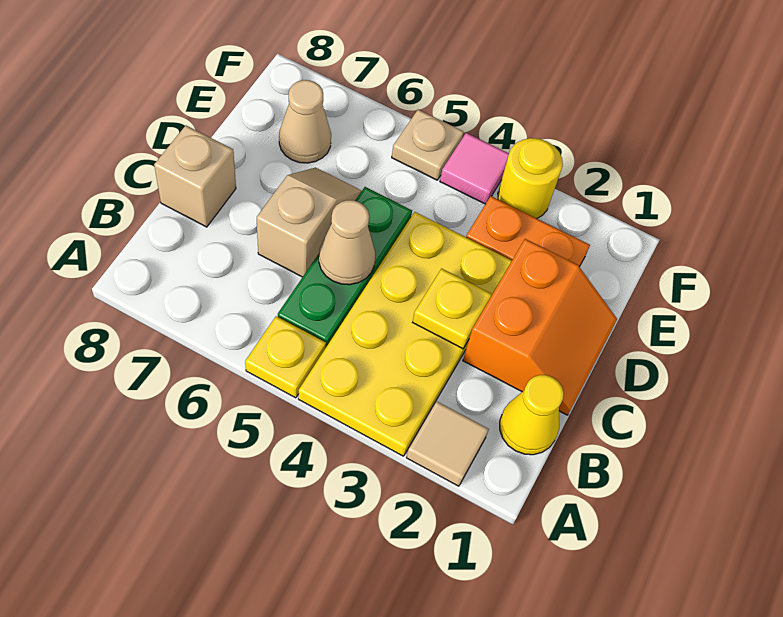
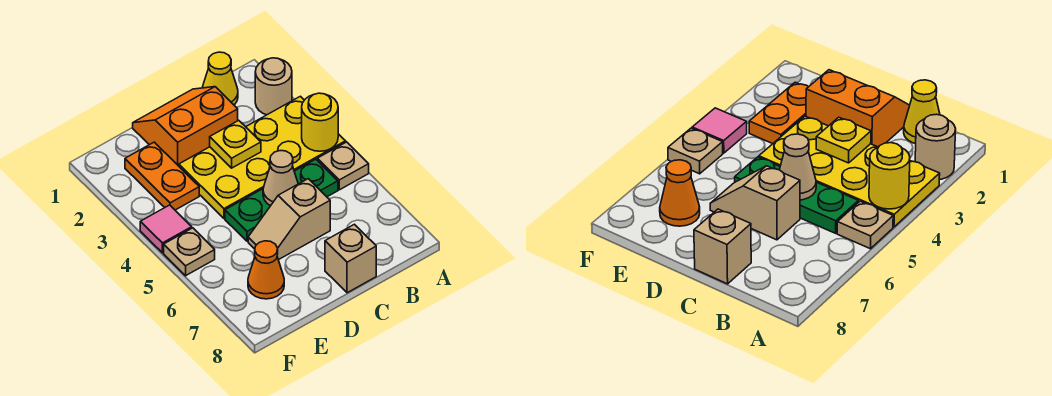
tan 1x1 tile [406,401,489,486] -> tan 1x1 round brick [255,58,292,115]
yellow 1x1 plate [245,316,326,398] -> tan 1x1 plate [317,142,369,190]
tan 1x1 cone [279,80,331,163] -> orange 1x1 cone [248,241,284,299]
yellow 1x1 round brick [498,138,563,218] -> yellow 1x1 round brick moved to [302,93,338,151]

